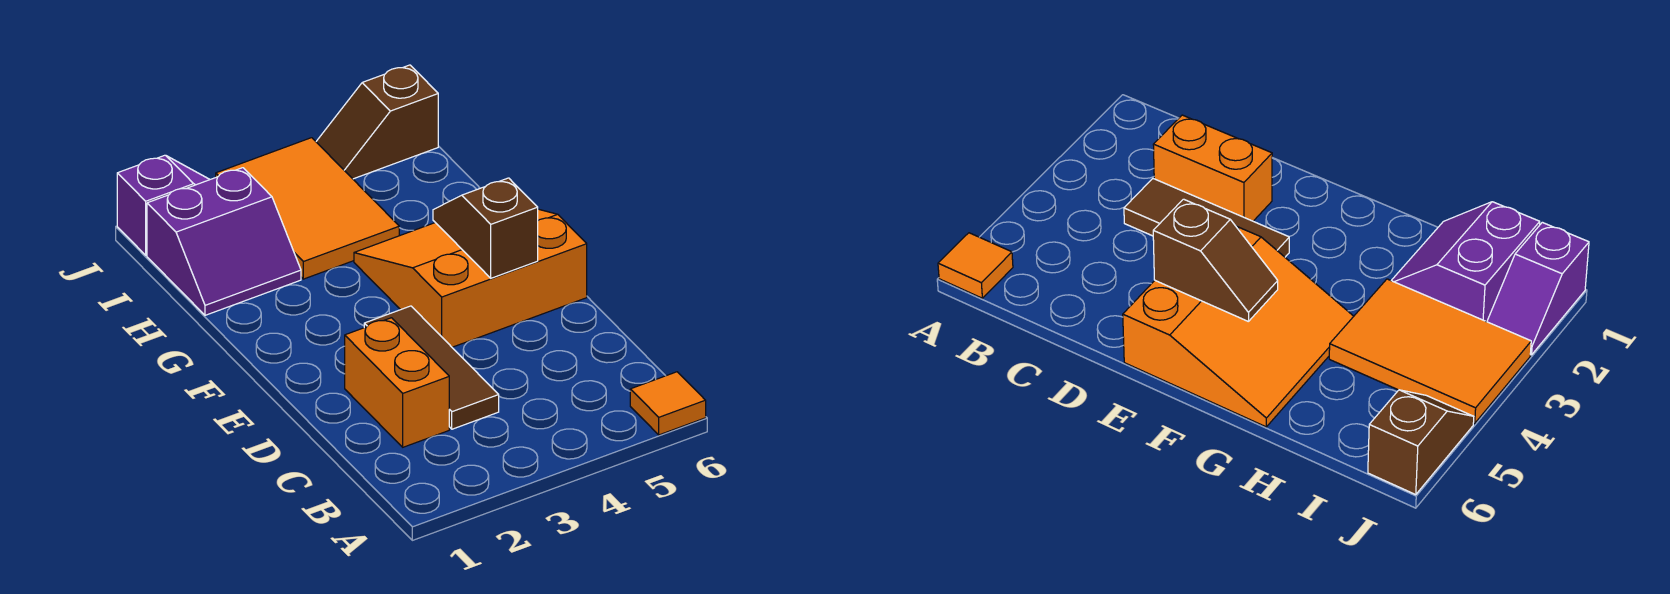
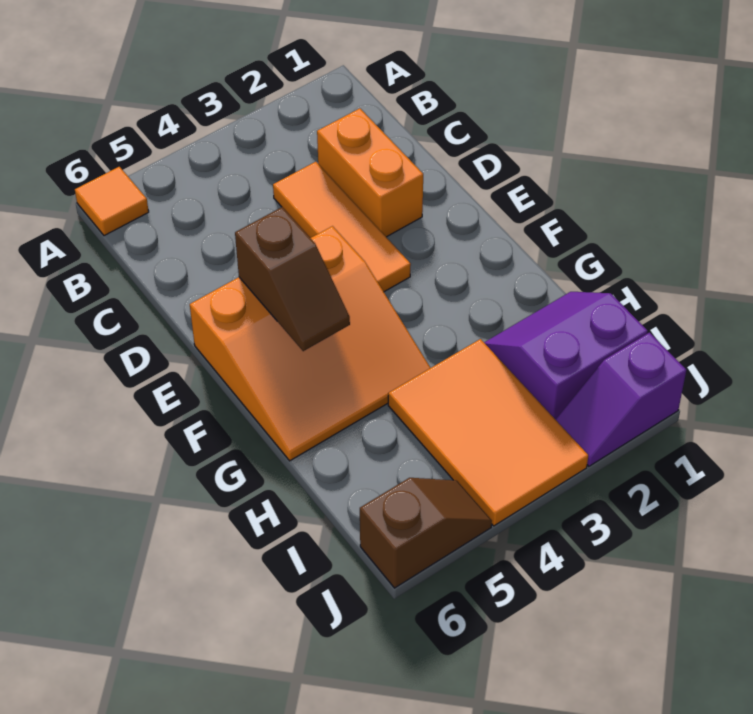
brown 1x3 tile [364,306,499,429] -> orange 1x3 tile [273,162,411,292]

